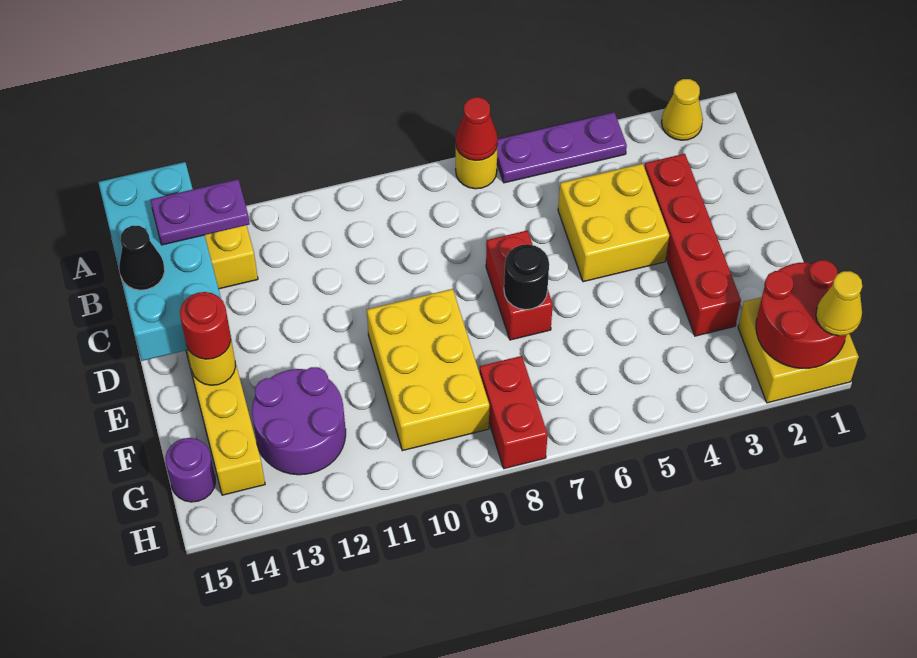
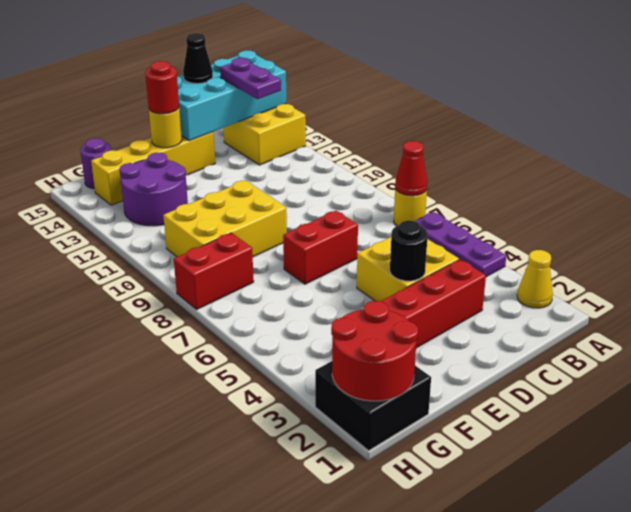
black 1x1 round brick [504,244,549,310] -> black 1x1 round brick moved to [390,221,428,281]
yellow 2x2 brick [738,297,859,403] -> black 2x2 brick [315,361,431,451]
yellow 1x1 cone [816,271,862,336] -> none

